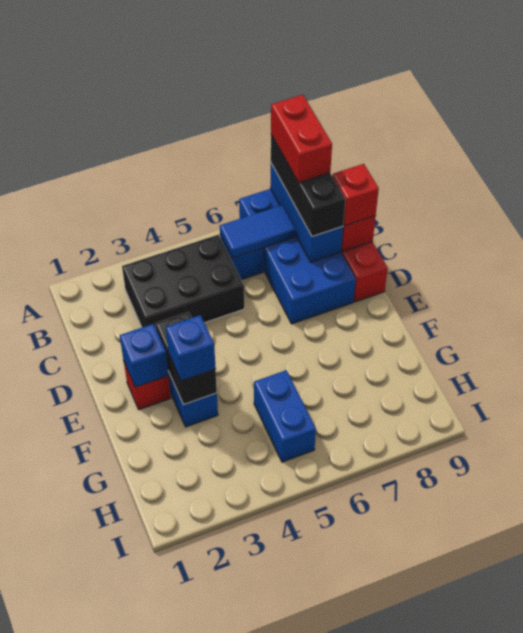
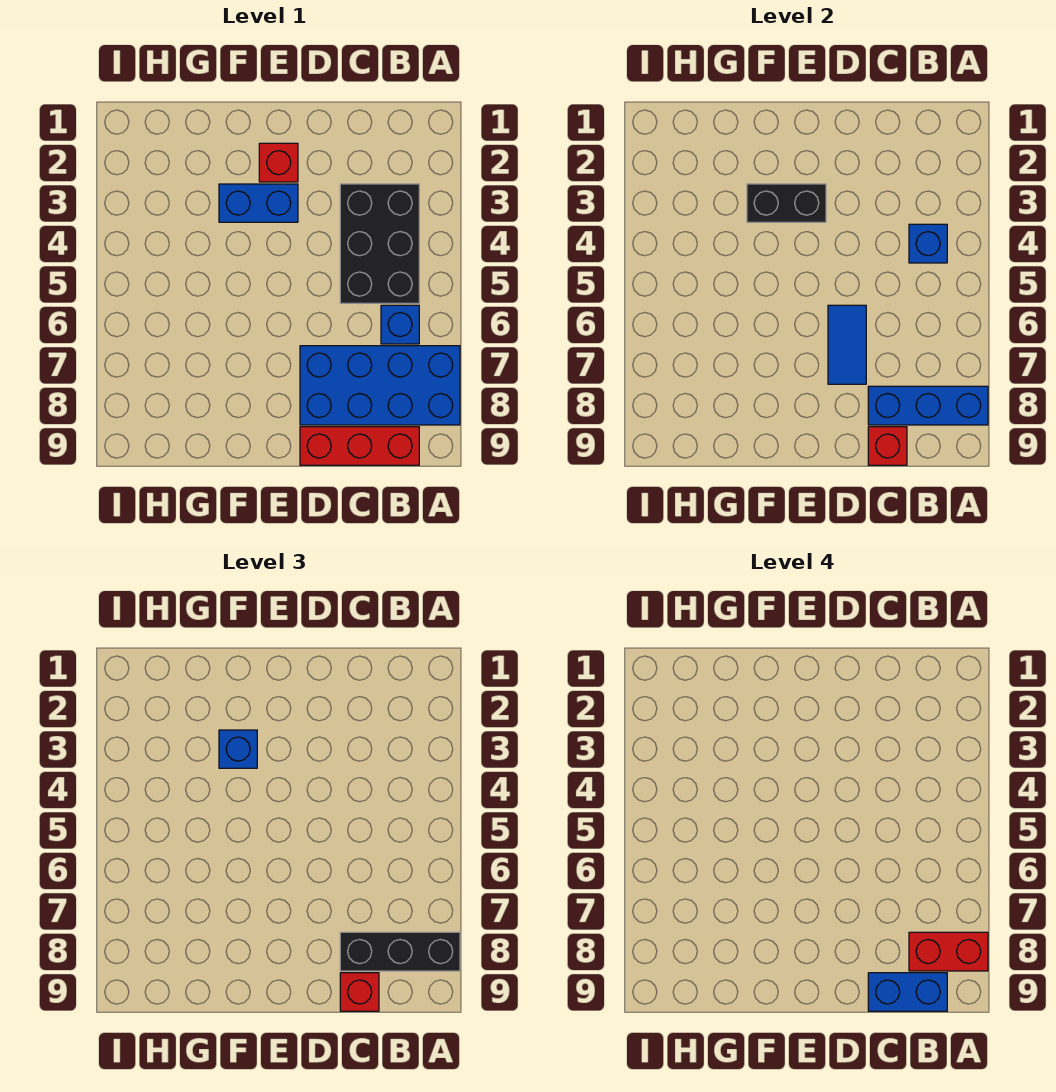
blue 1x2 tile [220,205,295,258] -> blue 1x2 tile moved to [828,305,866,384]
blue 1x1 brick [120,324,169,387] -> blue 1x1 brick moved to [909,224,947,263]
blue 1x2 brick [254,370,316,462] -> blue 1x2 brick moved to [868,973,947,1011]

